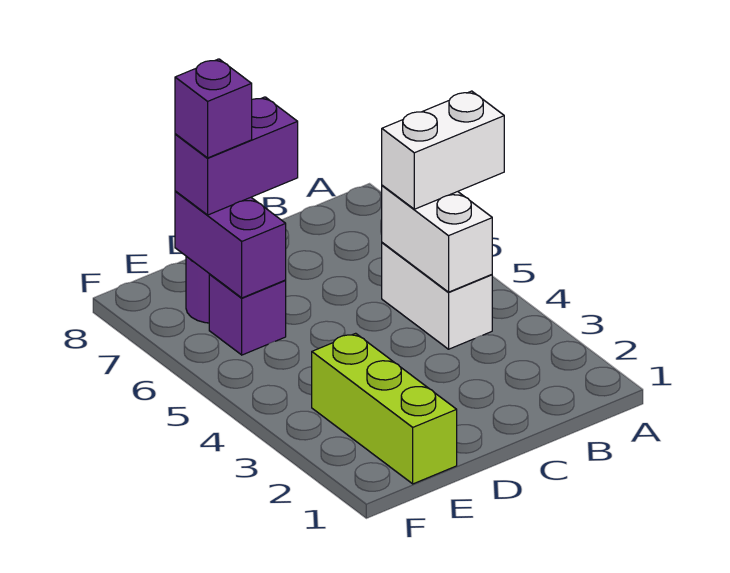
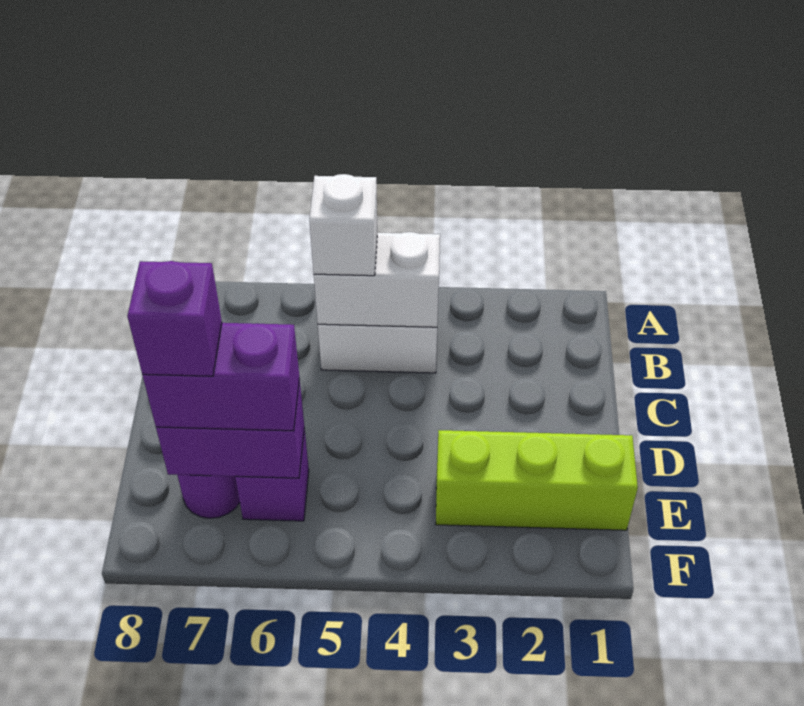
white 1x2 brick [382,91,504,209] -> white 1x1 brick [309,174,378,276]
purple 1x2 brick [175,97,298,215] -> purple 1x2 brick turned to [142,323,299,431]

